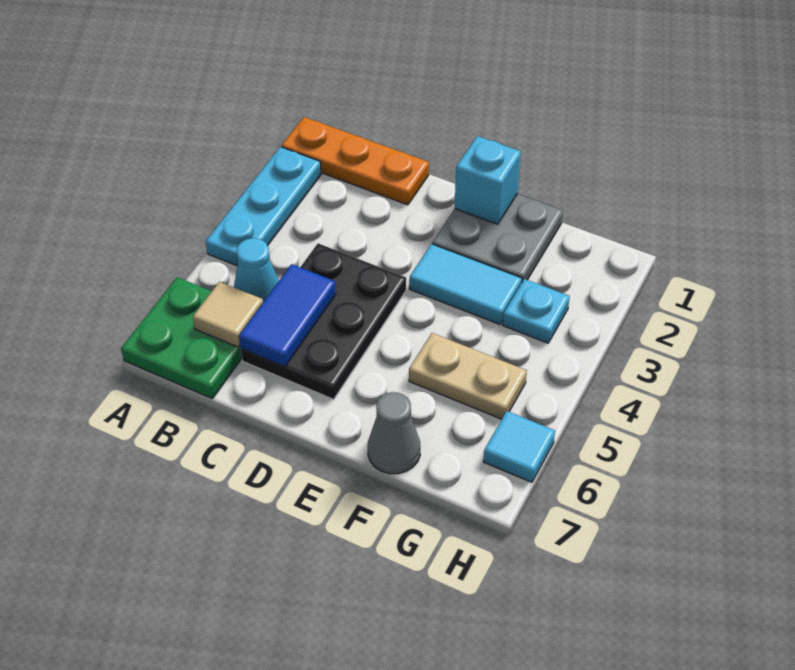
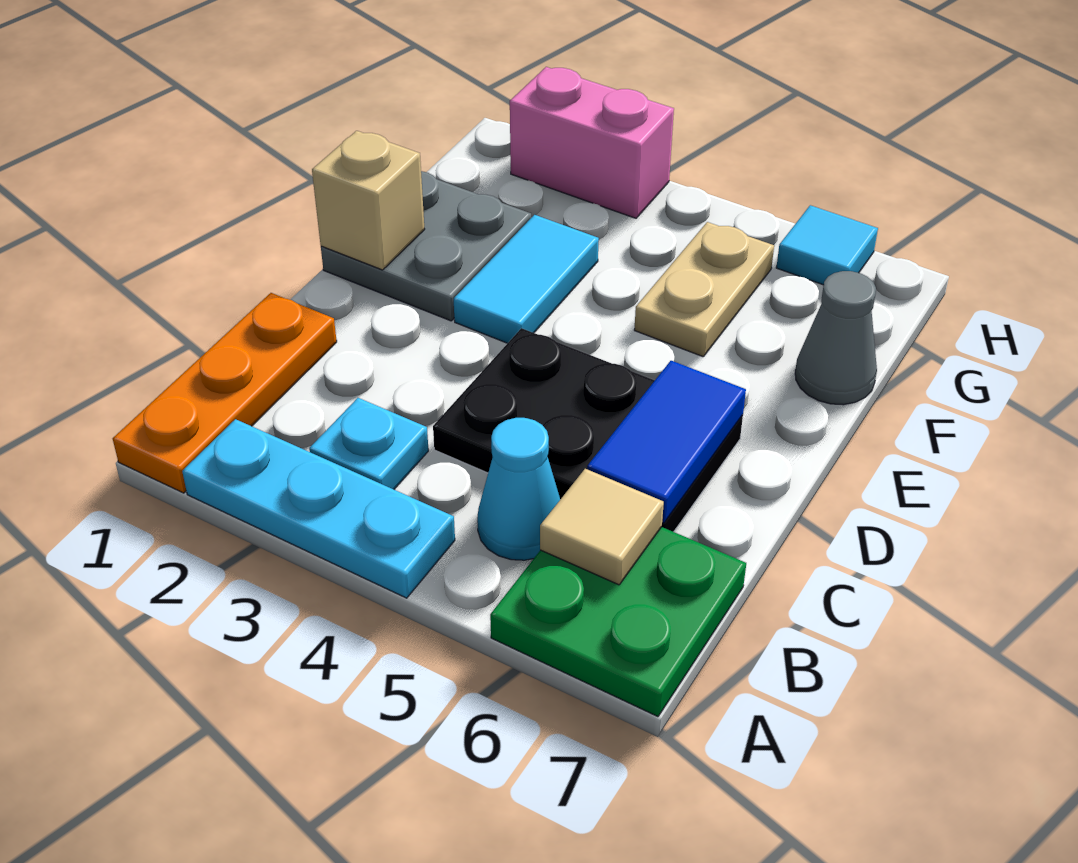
blue 1x2 tile [239,264,336,367] -> blue 1x2 tile turned to [587,361,746,523]
cyan 1x1 brick [455,136,521,224] -> tan 1x1 brick [312,131,425,270]
cyan 1x1 plate [503,279,570,343] -> cyan 1x1 plate moved to [309,398,429,489]
none -> pink 1x2 brick [510,67,674,218]

